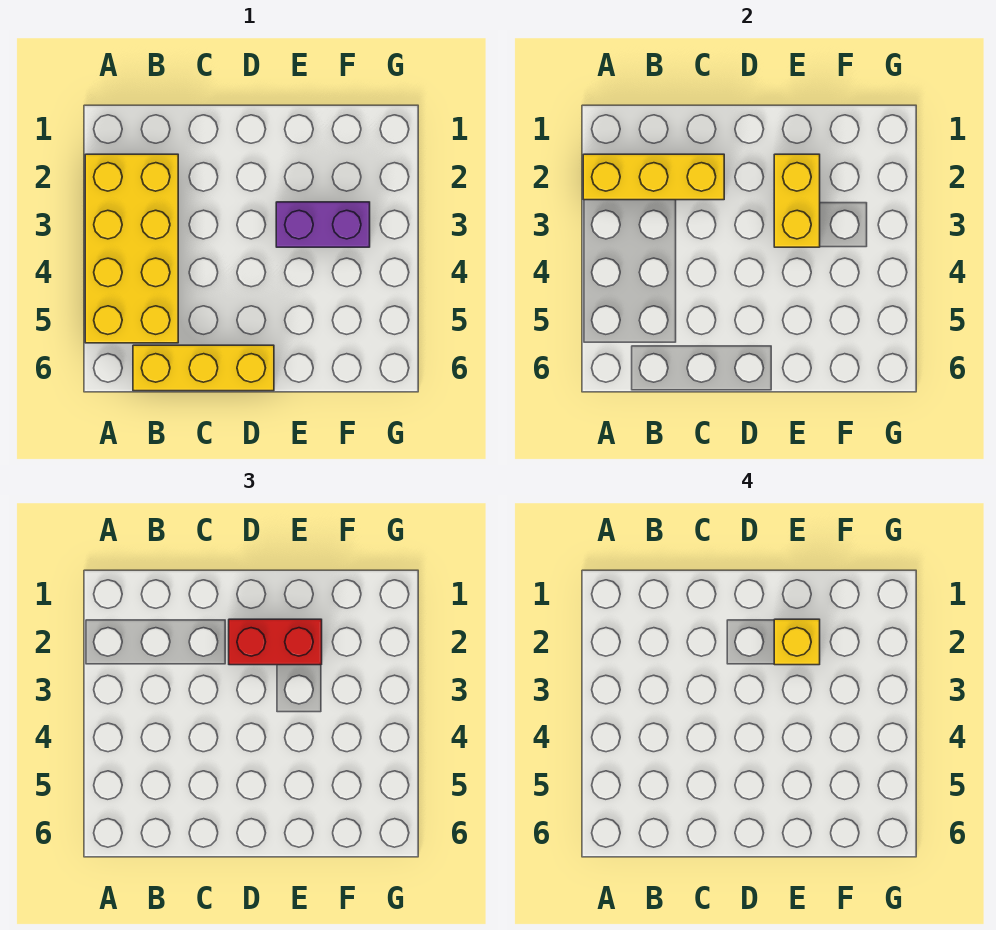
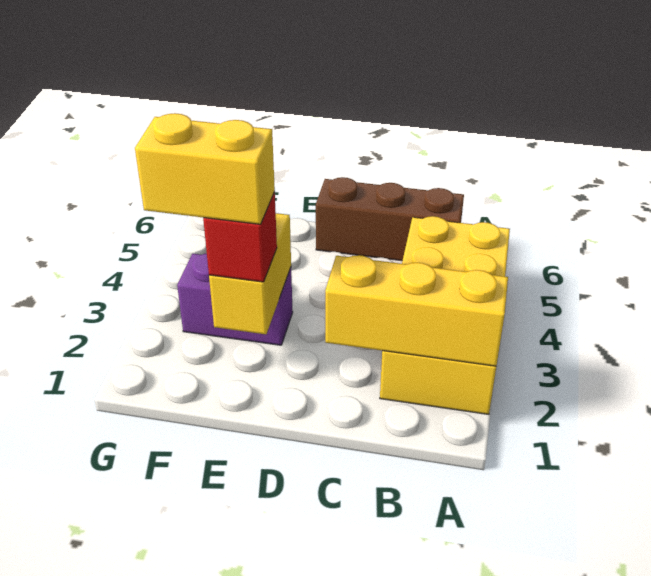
yellow 1x3 brick [133,345,274,391] -> brown 1x3 brick [316,177,464,261]
red 1x2 brick [229,619,322,665] -> red 1x1 brick [203,192,277,282]
yellow 1x1 brick [774,619,820,665] -> yellow 1x2 brick [135,113,275,224]

